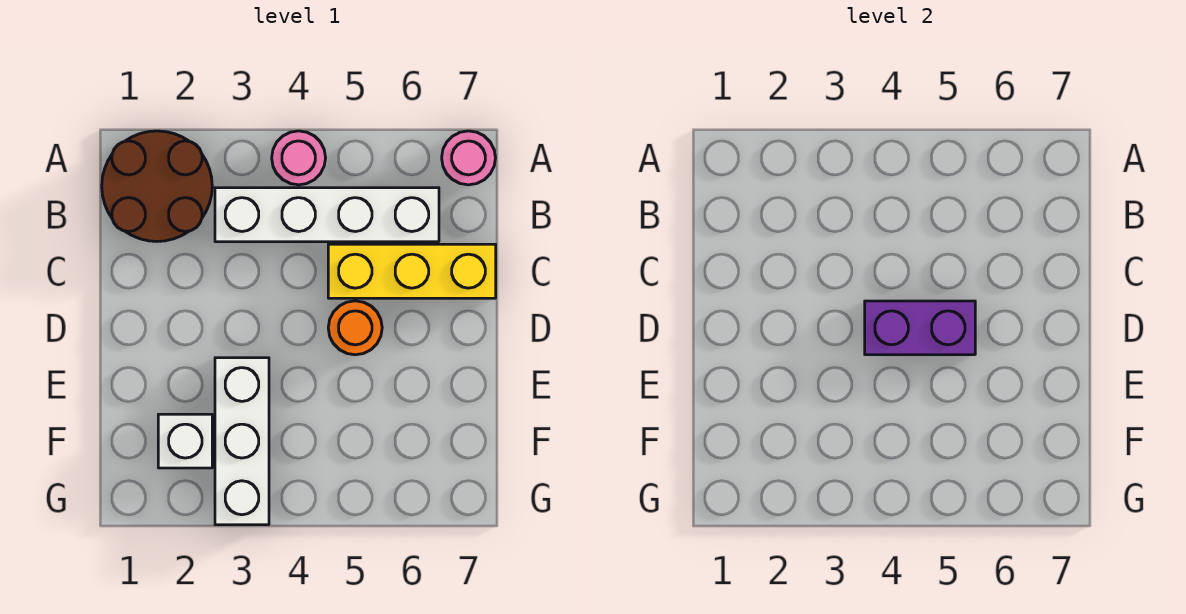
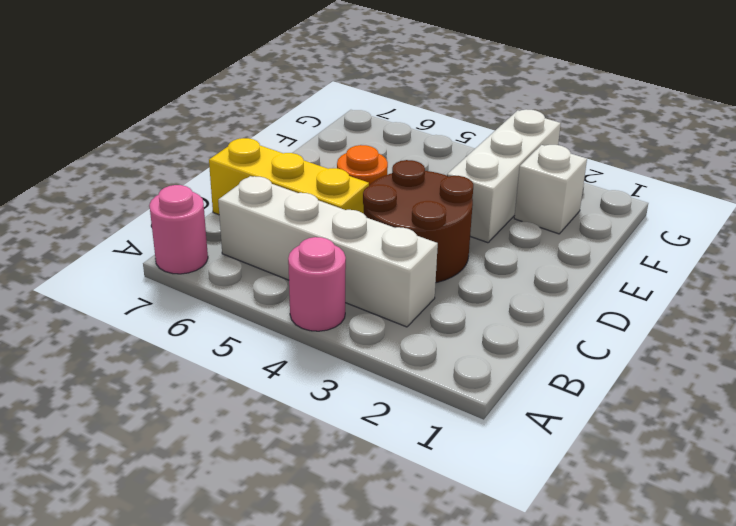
brown 2x2 round brick [102,131,212,241] -> brown 2x2 round brick moved to [363,160,473,283]
purple 1x2 brick [865,301,975,355] -> none

